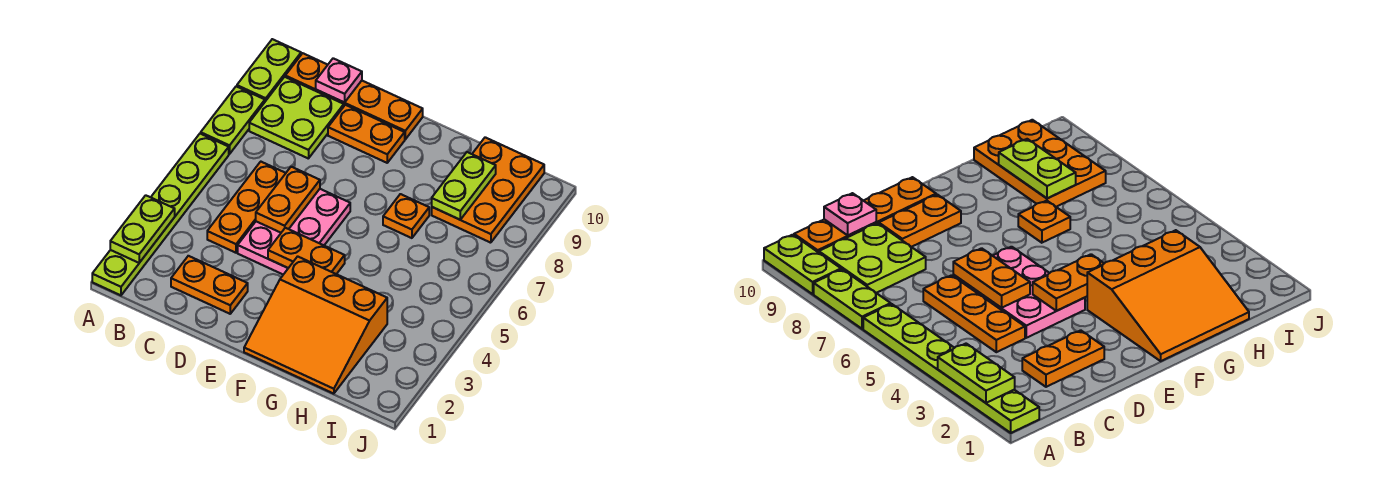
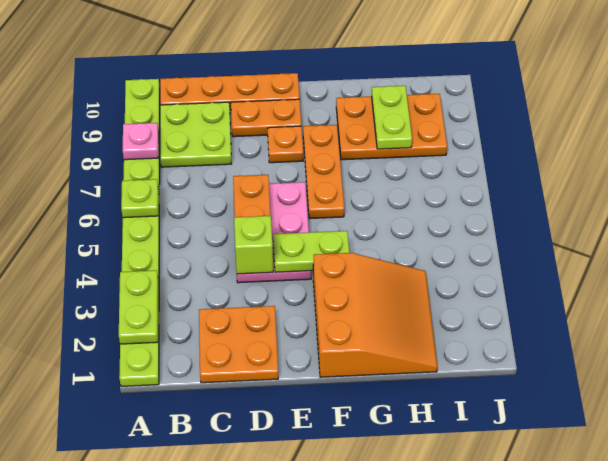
none -> lime 1x1 plate [121,179,158,218]
orange 1x2 plate [171,256,248,314] -> orange 2x2 plate [199,306,278,383]
orange 1x3 plate [207,162,286,253] -> orange 1x3 plate moved to [303,125,344,219]
pink 1x1 plate [316,58,362,103] -> pink 1x1 plate moved to [123,123,159,160]
none -> lime 1x1 brick [234,216,273,274]
orange 1x2 plate [268,228,345,274] -> lime 1x2 plate [273,231,349,272]
orange 3x3 slope [244,256,387,394] -> orange 3x3 slope turned to [313,253,437,377]
orange 1x1 plate [383,194,429,238] -> orange 1x1 plate moved to [268,126,303,163]
orange 2x3 plate [432,137,544,243] -> orange 2x3 plate turned to [336,94,447,160]

